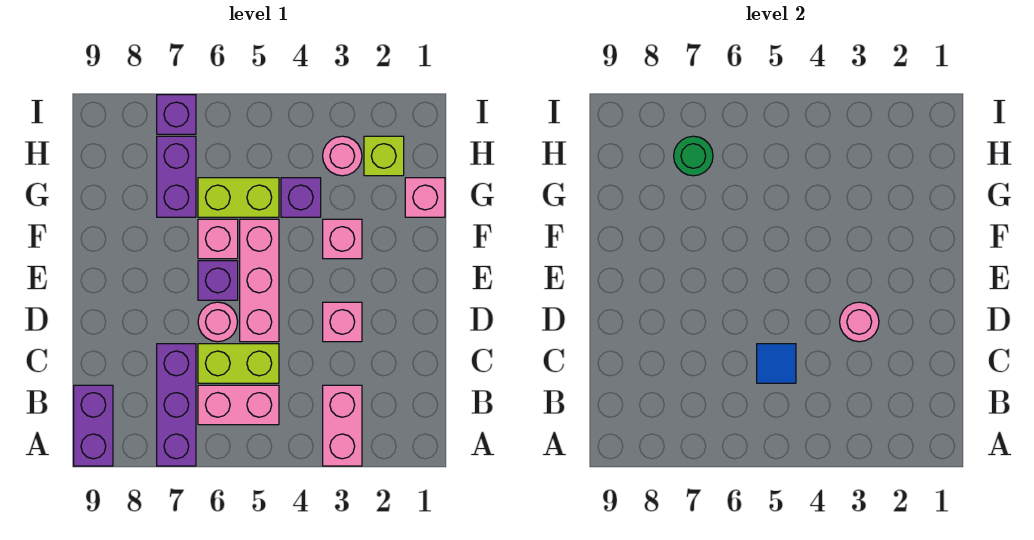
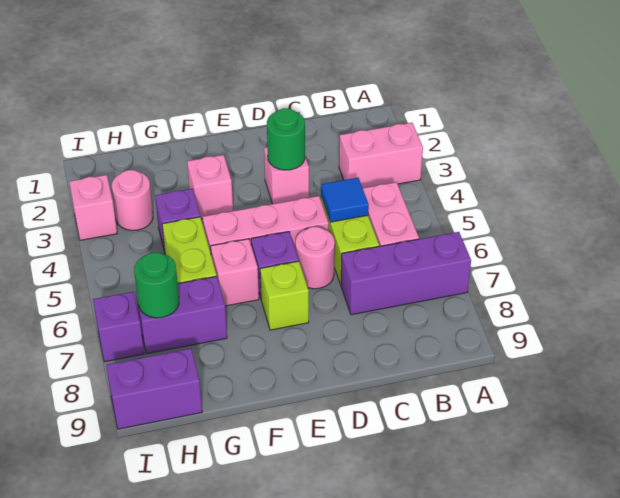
purple 1x2 brick [74,385,113,466] -> purple 1x2 brick moved to [106,349,202,429]
pink 1x1 round brick [840,302,879,342] -> green 1x1 round brick [267,108,305,170]
pink 1x1 brick [405,178,445,217] -> pink 1x1 brick moved to [69,175,117,240]
lime 1x1 brick [364,136,404,176] -> lime 1x1 brick moved to [260,261,309,330]

